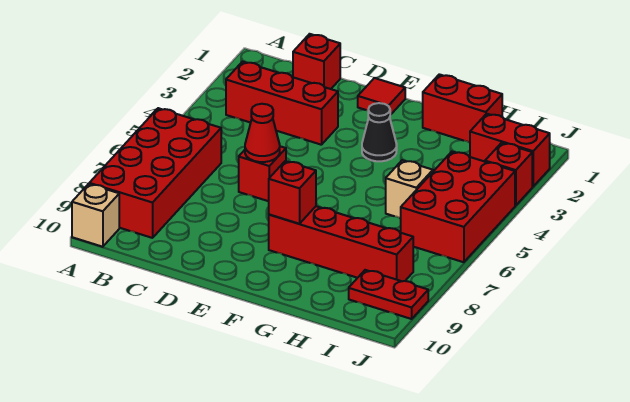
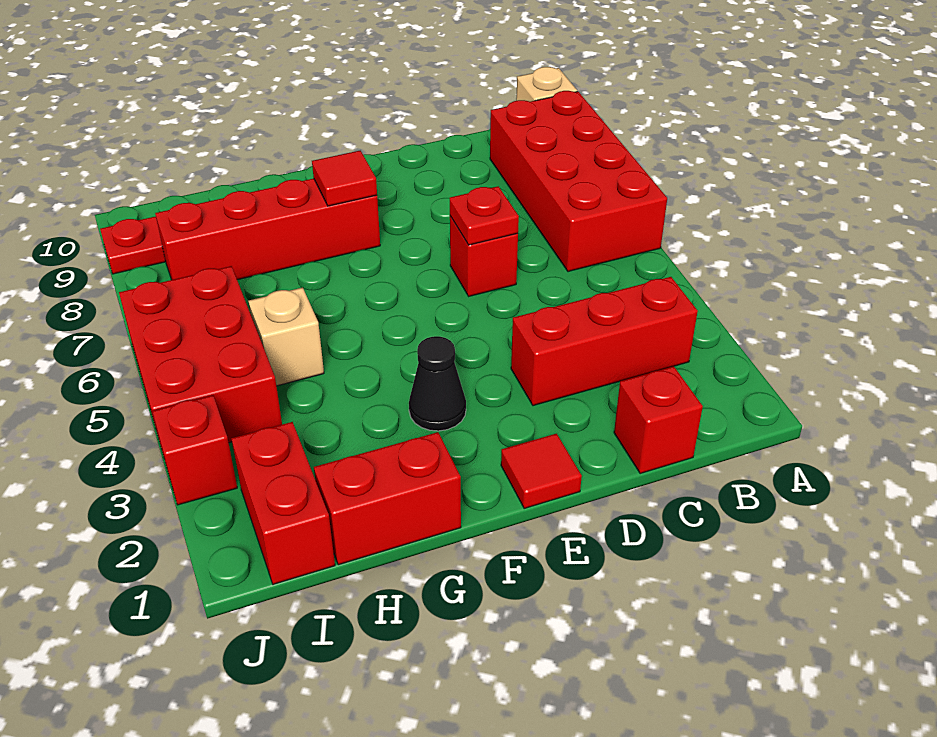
red 1x1 cone [245,104,280,162] -> red 1x1 plate [450,186,519,245]
red 1x1 brick [269,161,316,224] -> red 1x1 tile [312,151,377,206]
red 1x2 brick [470,114,550,186] -> red 1x2 brick turned to [231,422,335,584]

